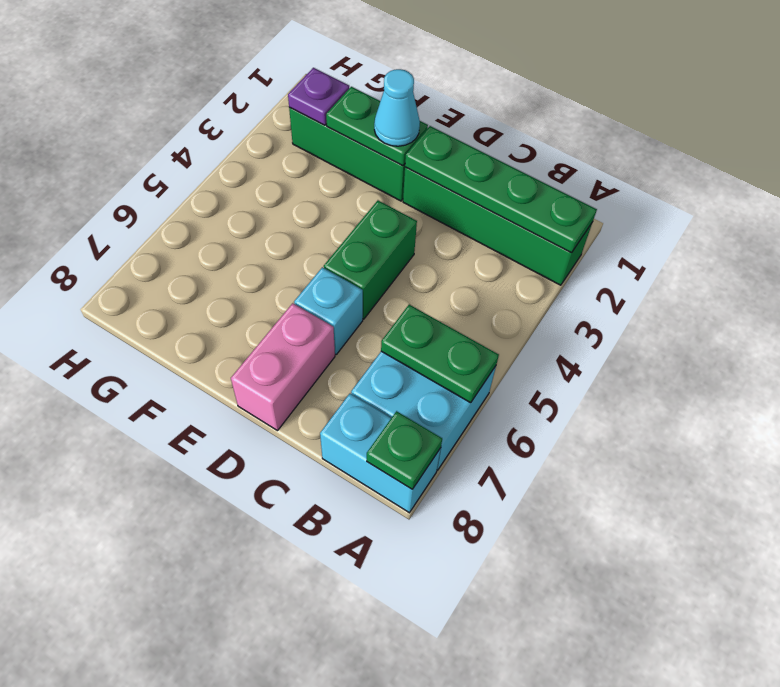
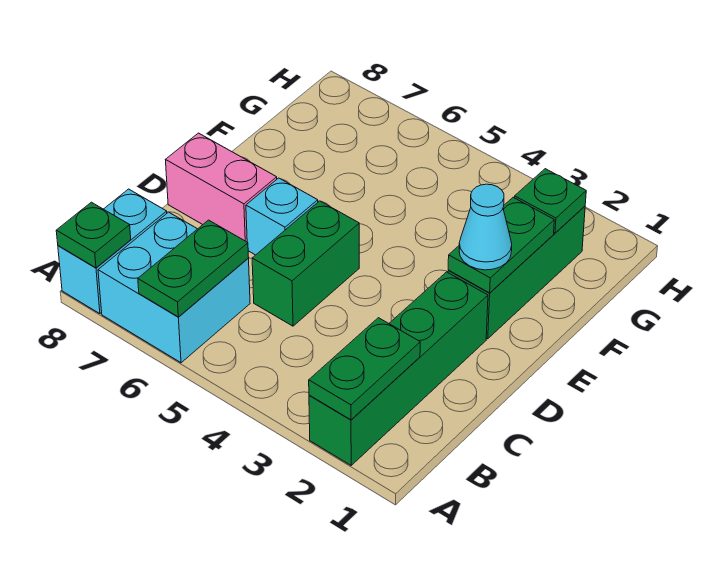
green 1x4 plate [405,126,597,253] -> green 1x2 plate [309,318,420,420]
green 1x2 brick [324,200,417,319] -> green 1x2 brick turned to [252,201,359,326]
purple 1x1 plate [288,68,349,125] -> green 1x1 plate [515,169,586,233]

